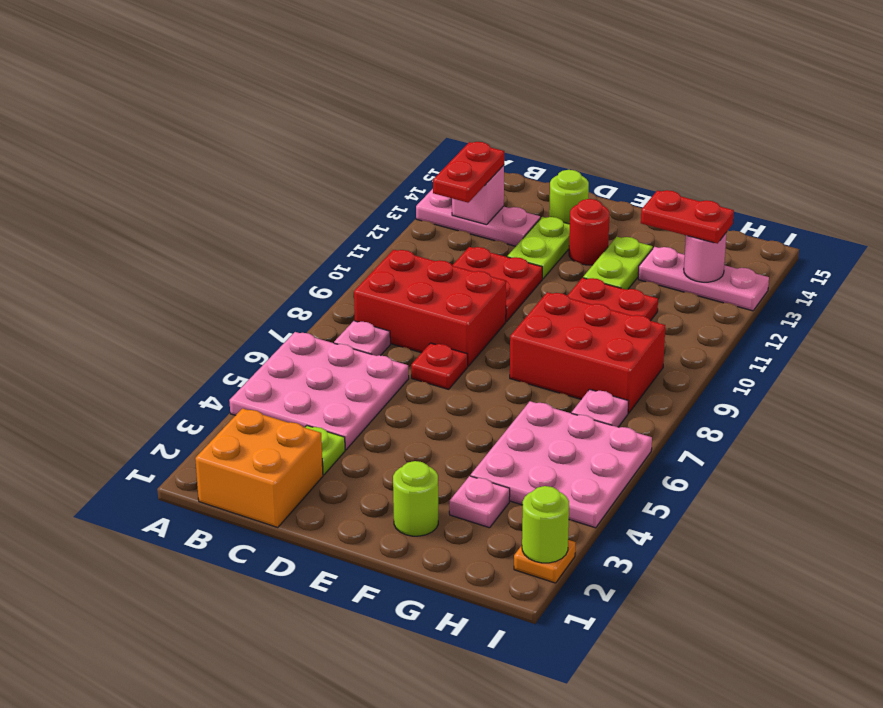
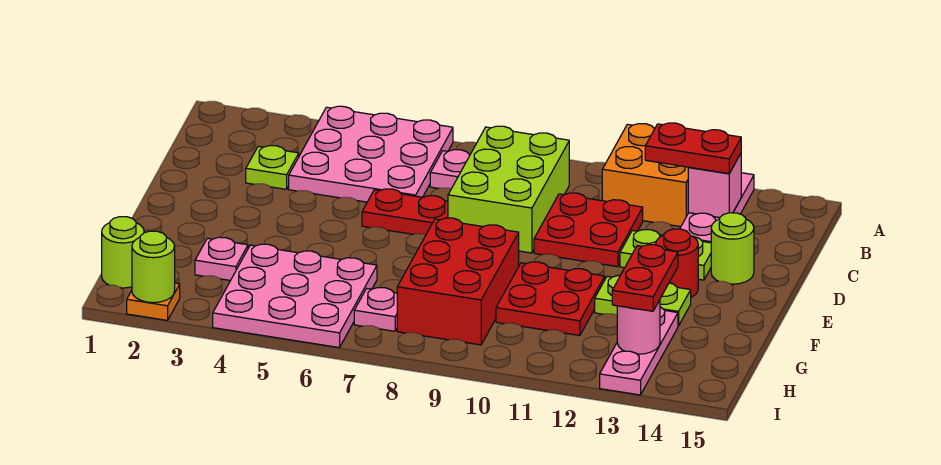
orange 2x2 brick [195,408,323,528] -> orange 2x2 brick moved to [602,124,689,227]
red 2x3 brick [354,250,506,366] -> lime 2x3 brick [448,126,569,253]
red 1x1 plate [411,343,468,389] -> red 1x2 plate [362,189,448,235]
lime 1x1 round brick [393,461,438,536] -> lime 1x1 round brick moved to [102,217,144,288]

